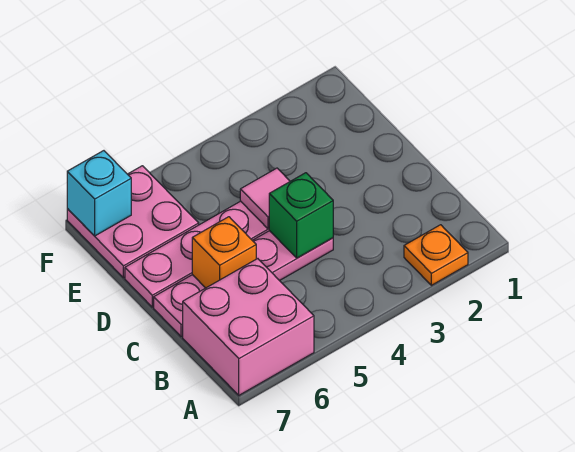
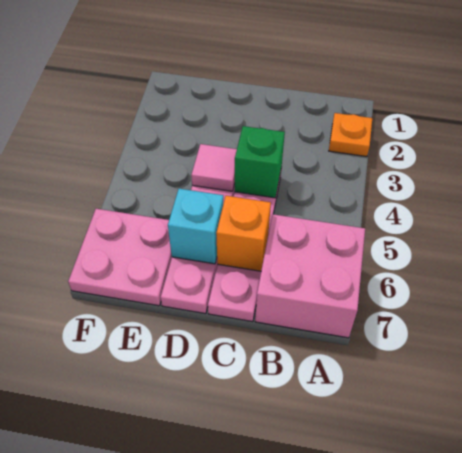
cyan 1x1 brick [67,151,131,236] -> cyan 1x1 brick moved to [168,189,223,264]

